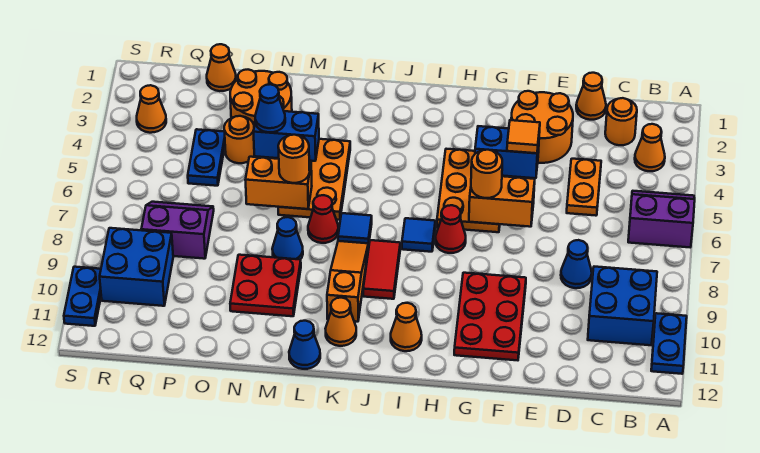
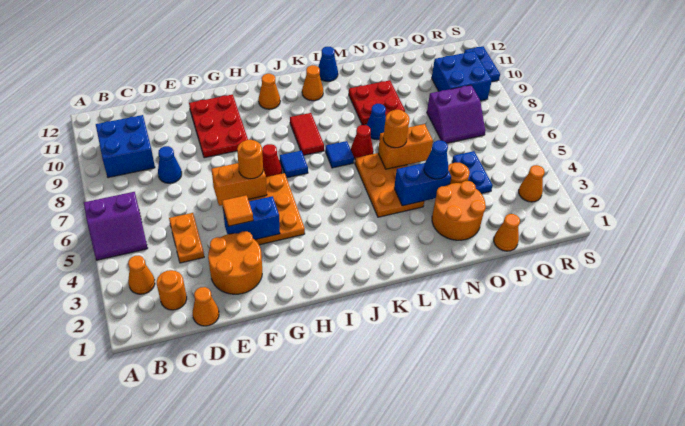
blue 1x2 plate [651,313,687,374] -> none
orange 1x3 slope [327,241,368,322] -> none

